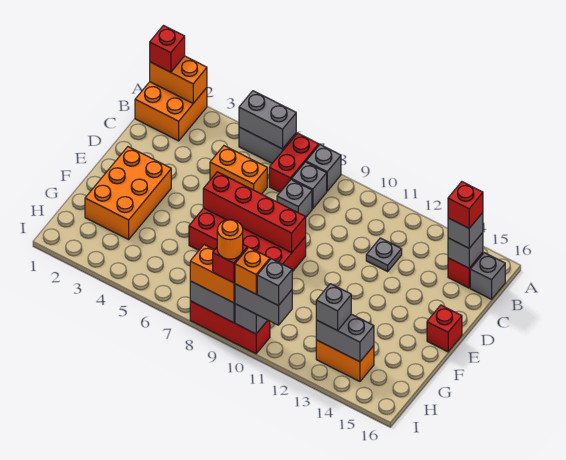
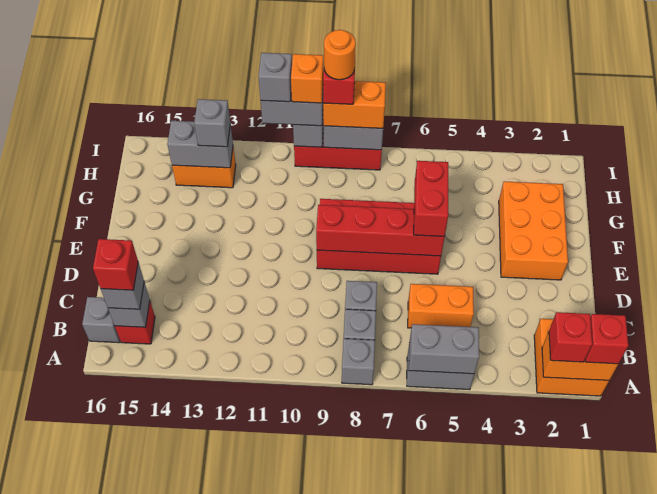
red 1x2 brick [269,133,319,192] -> red 1x2 brick moved to [414,161,448,236]
grey 1x1 plate [366,238,402,271] -> none
red 1x1 brick [427,305,462,352] -> red 1x1 brick moved to [549,312,592,362]

